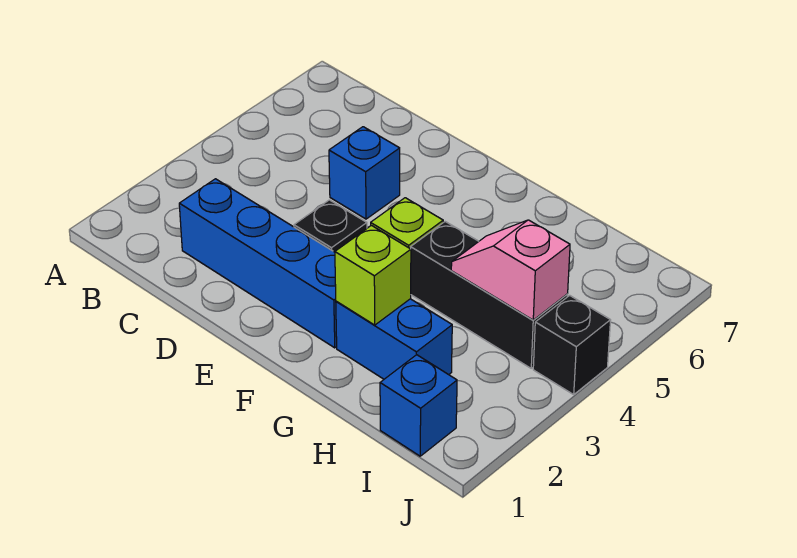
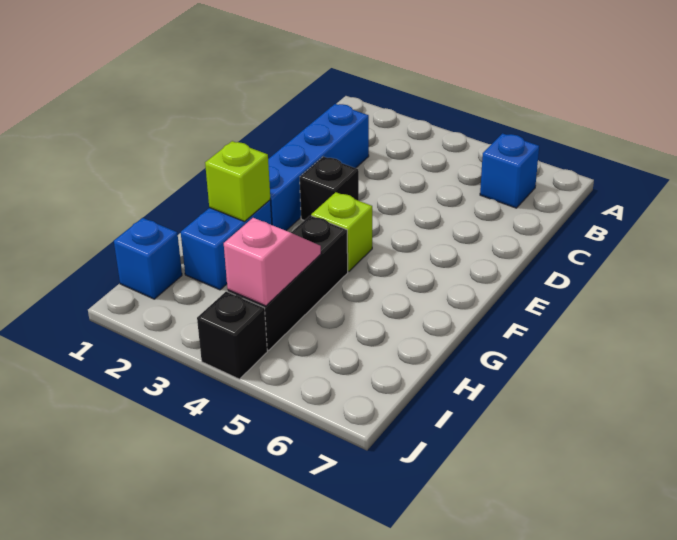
blue 1x1 brick [329,127,400,219] -> blue 1x1 brick moved to [480,133,539,208]

